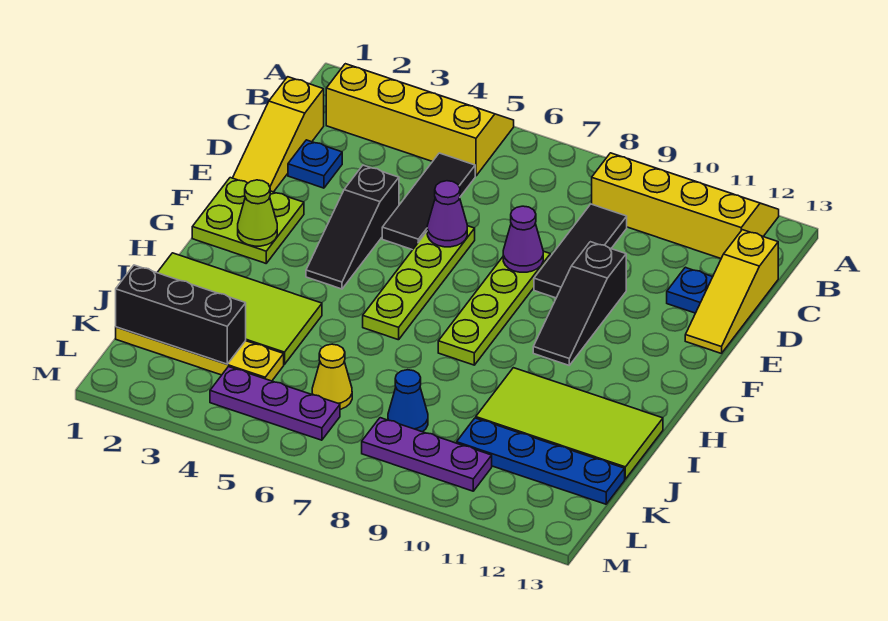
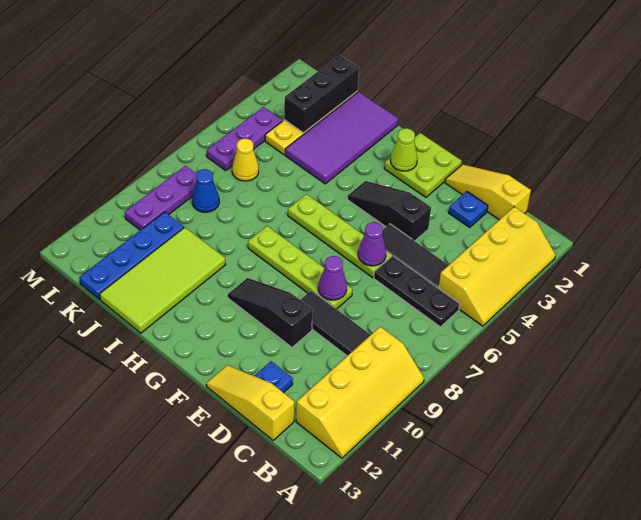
none -> black 1x3 plate [374,256,460,327]
lime 2x4 tile [157,253,322,364] -> purple 2x4 tile [285,92,398,184]

